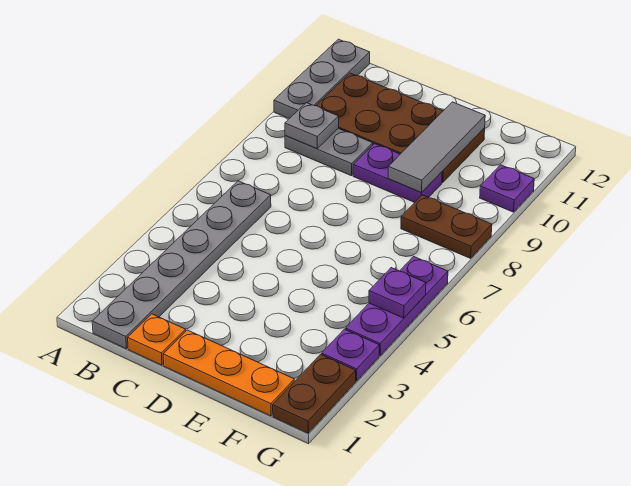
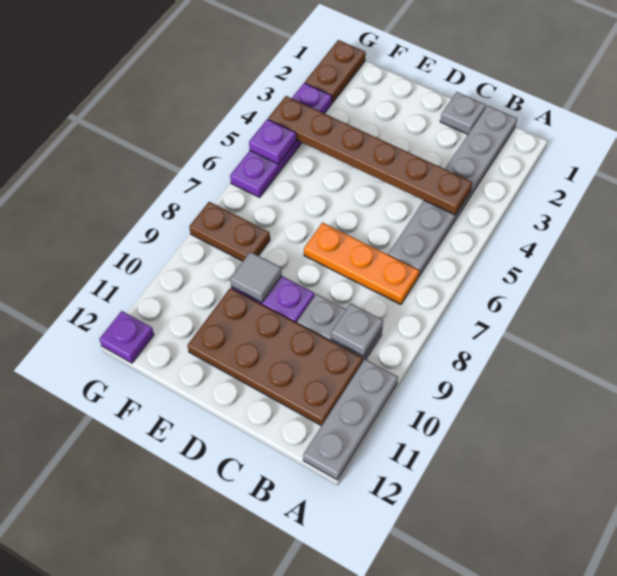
none -> brown 1x6 plate [268,96,473,215]
orange 1x1 plate [128,314,186,365] -> grey 1x1 plate [440,92,486,134]
orange 1x3 plate [163,330,294,416] -> orange 1x3 plate moved to [304,223,419,305]
grey 1x3 tile [388,102,485,193] -> grey 1x1 tile [230,252,282,302]
purple 1x1 plate [480,165,534,212] -> purple 1x1 plate moved to [99,311,154,363]

